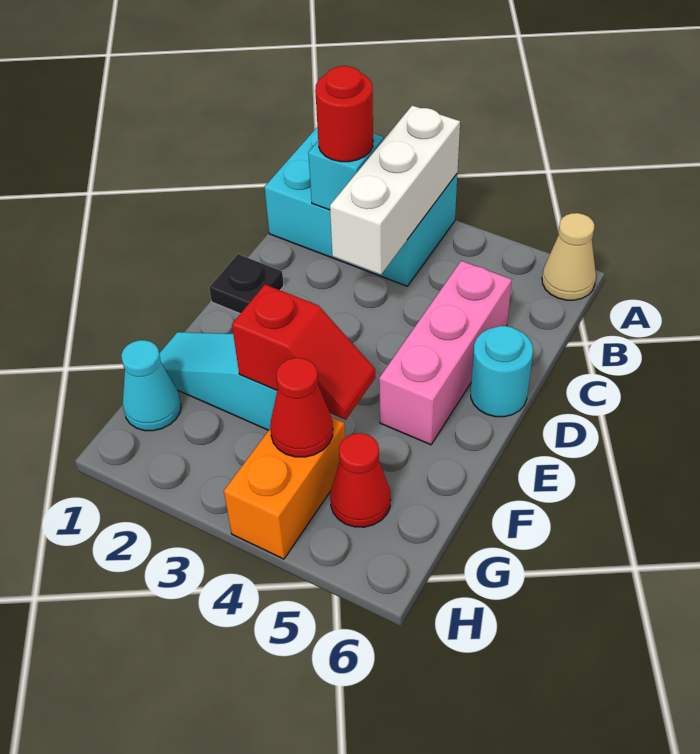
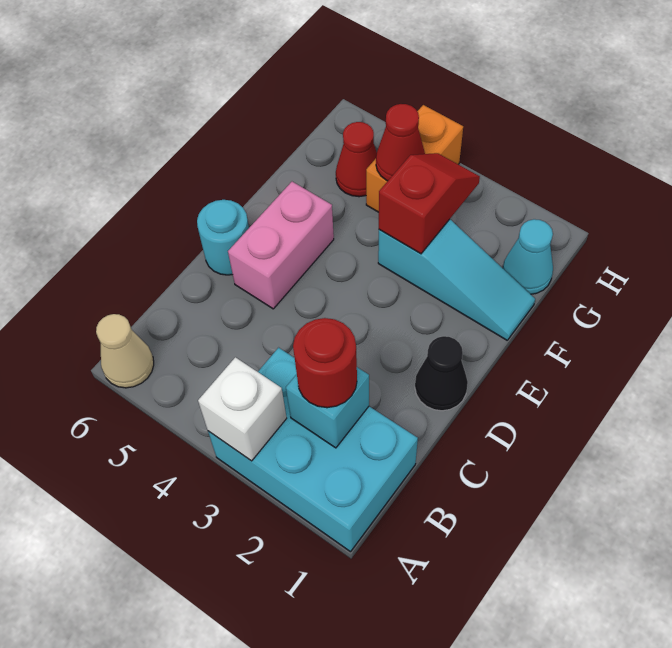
white 1x3 brick [330,106,460,275] -> white 1x1 brick [198,357,287,461]
pink 1x3 brick [379,261,512,445] -> pink 1x2 brick [228,182,334,309]
black 1x1 plate [209,254,284,314] -> black 1x1 cone [415,336,468,411]
red 1x2 slope [232,285,375,420] -> red 1x2 slope turned to [379,153,480,254]

